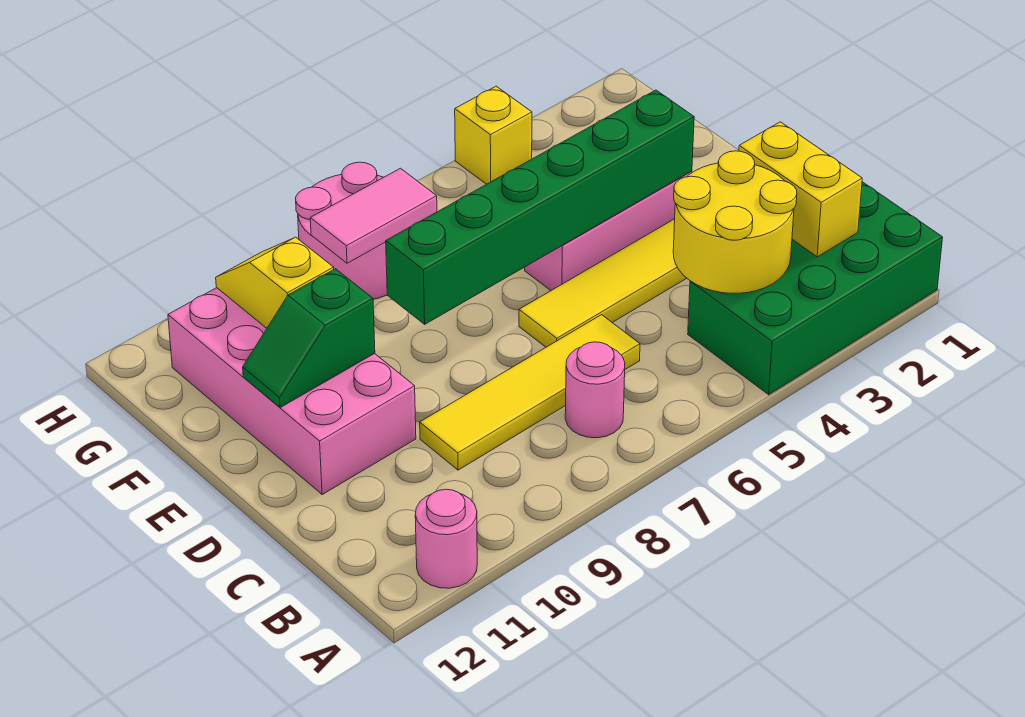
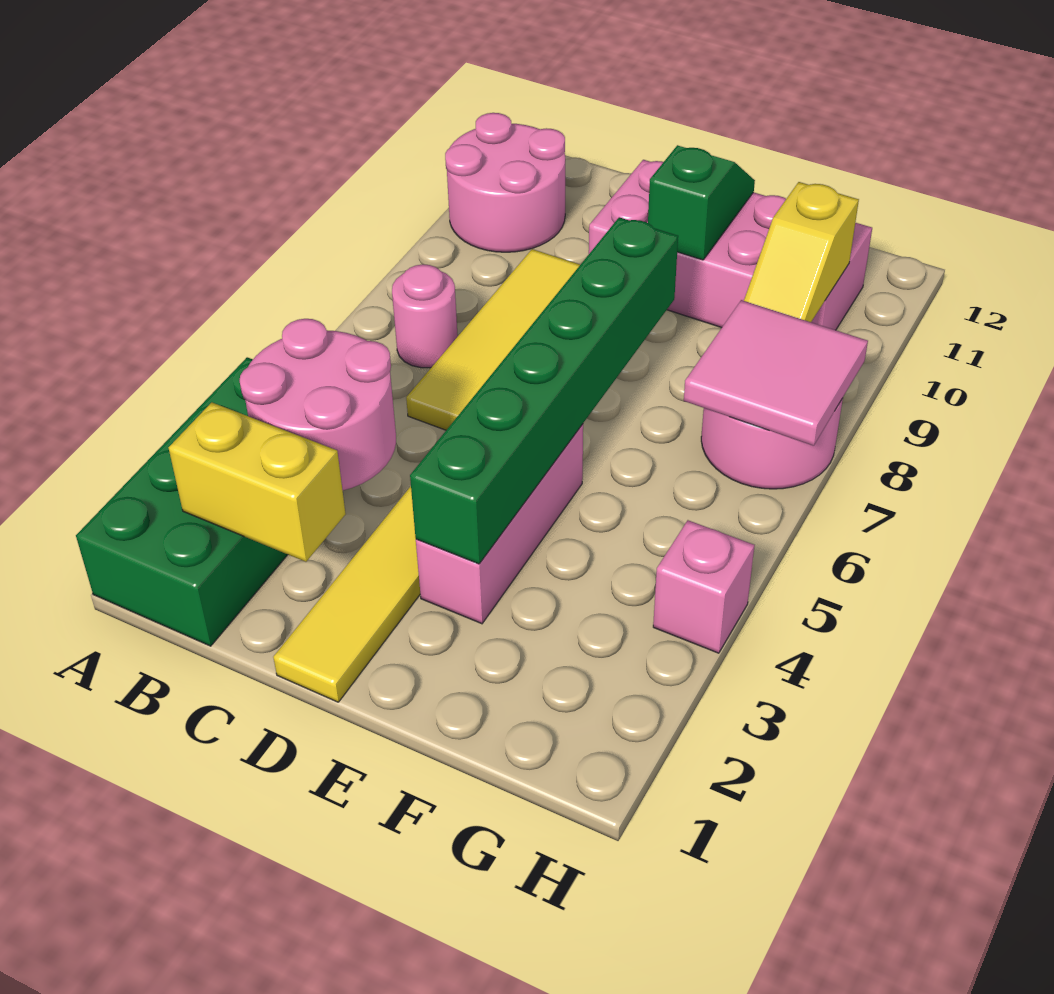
pink 1x1 round brick [415,489,477,588] -> pink 2x2 round brick [445,113,565,252]
yellow 2x2 round brick [673,151,797,293] -> pink 2x2 round brick [240,319,396,490]
yellow 1x2 slope [216,237,334,328] -> yellow 1x2 slope turned to [744,182,859,322]
pink 1x2 tile [310,168,437,263] -> pink 2x2 tile [684,300,868,446]
yellow 1x1 brick [455,86,532,184] -> pink 1x1 brick [653,520,755,653]

